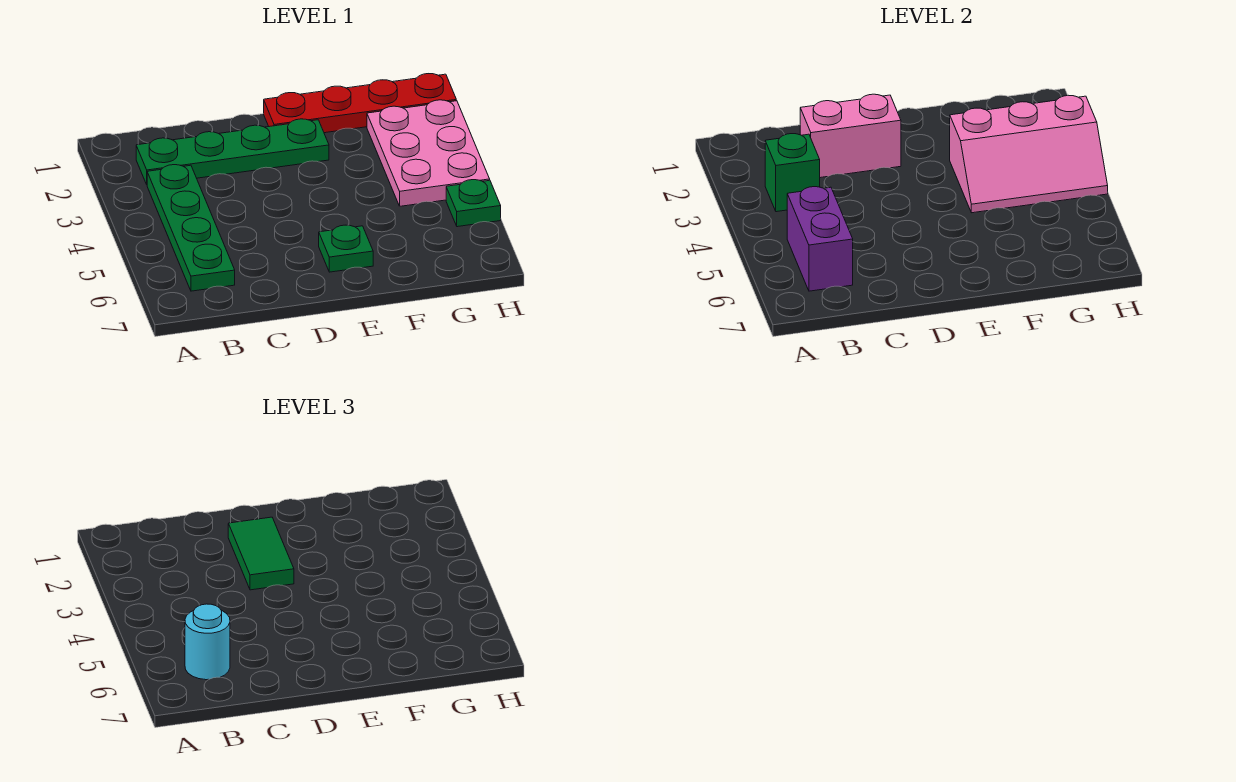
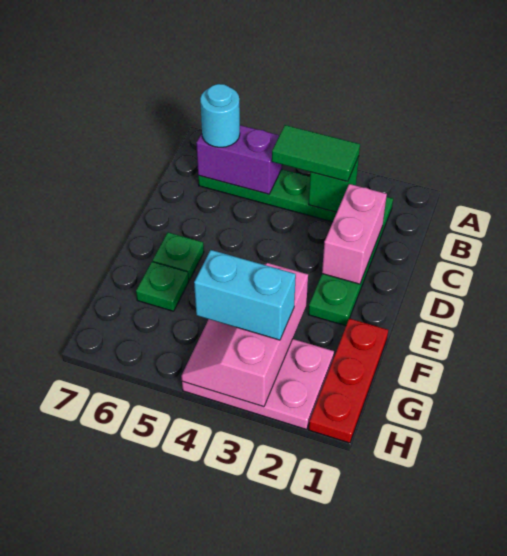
green 1x2 tile [228,517,294,590] -> green 1x2 tile moved to [272,125,360,182]
red 1x4 plate [264,74,456,133] -> red 1x3 plate [309,318,388,443]
none -> cyan 1x2 brick [194,250,296,340]
green 1x1 plate [446,180,501,227] -> green 1x1 plate moved to [136,262,189,311]

